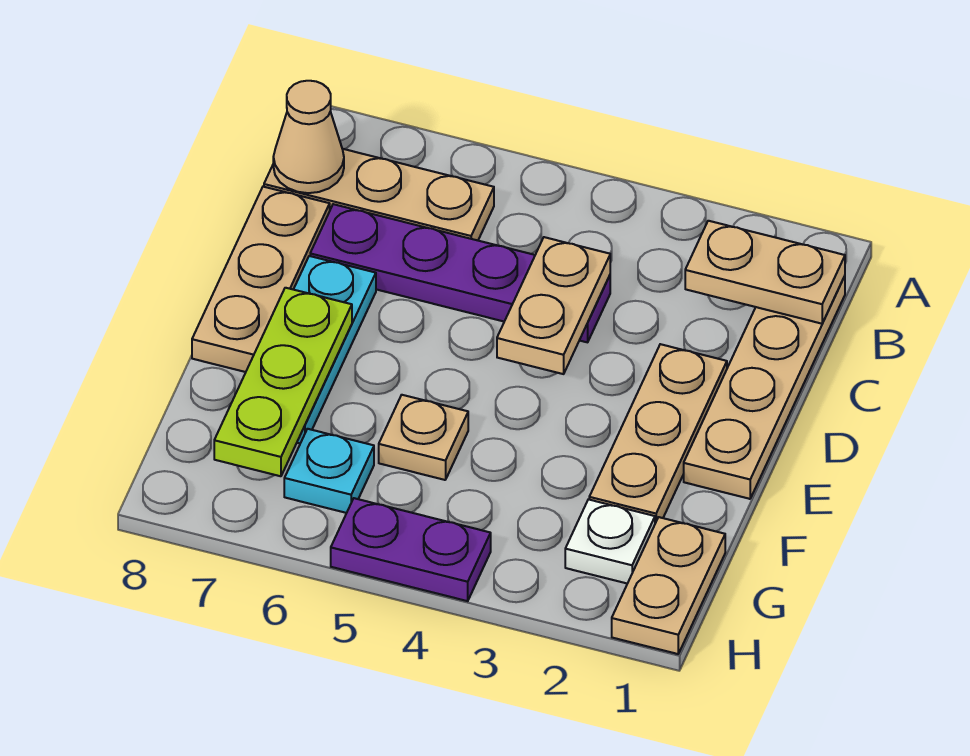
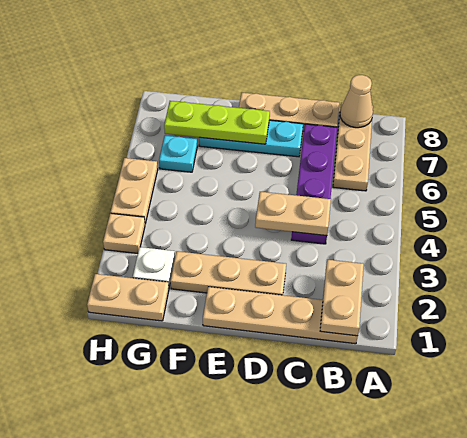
tan 1x1 plate [379,395,468,480] -> tan 1x1 plate moved to [103,213,145,253]
purple 1x2 plate [331,498,491,601] -> tan 1x2 plate [110,158,158,224]

